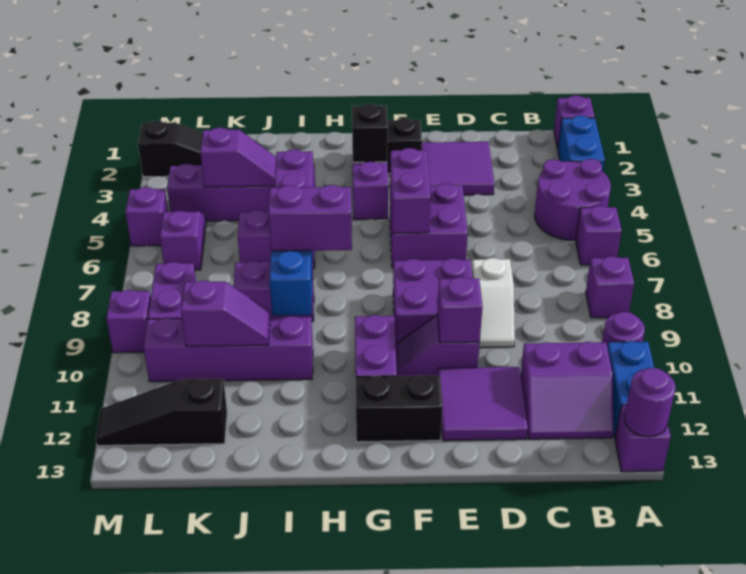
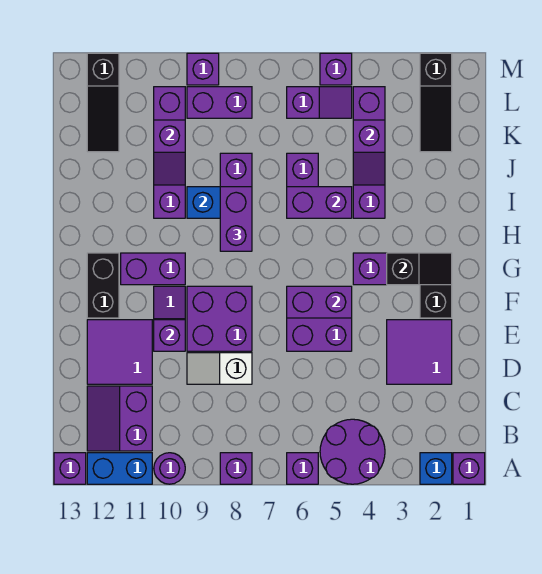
blue 1x2 brick [558,116,605,172] -> blue 1x1 brick [420,453,452,484]
purple 1x1 round brick [625,368,675,437] -> none
black 1x3 slope [96,378,227,446] -> black 1x3 slope turned to [87,53,119,152]

